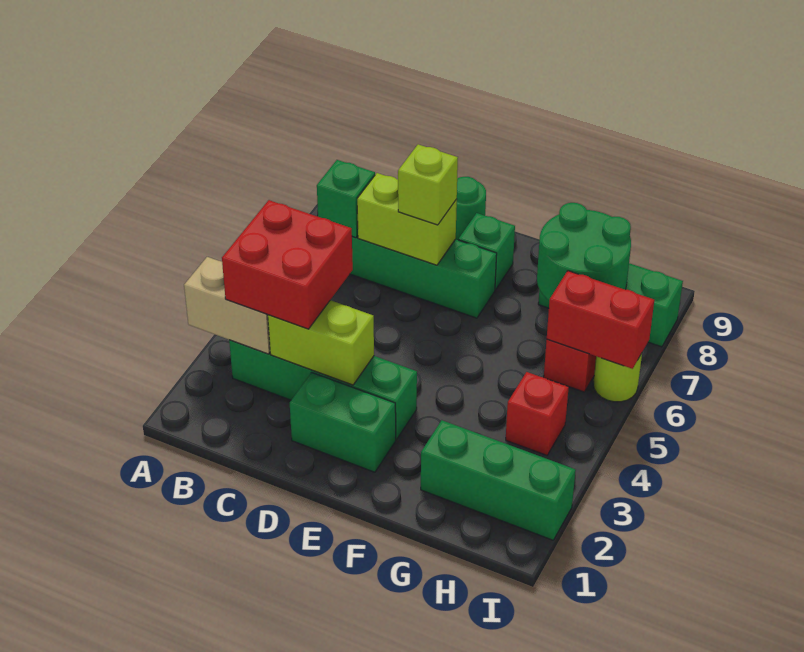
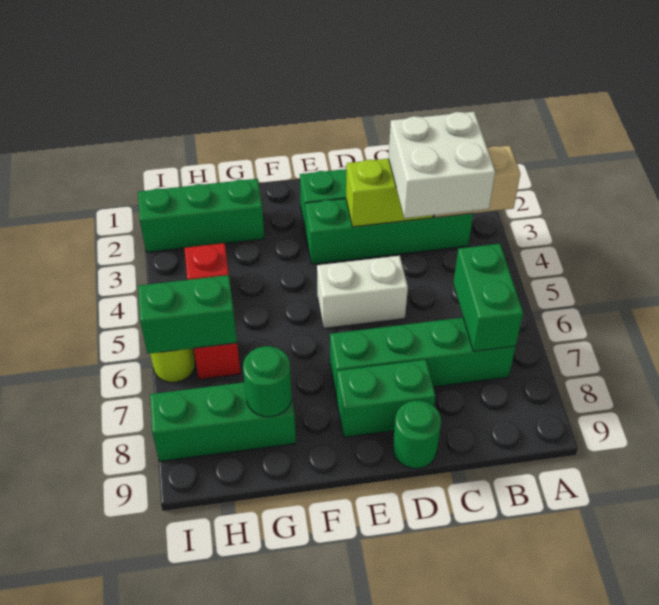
red 2x2 brick [222,200,353,329] -> white 2x2 brick [388,112,495,218]
green 1x1 brick [317,160,375,238] -> green 1x2 brick [453,244,523,351]
lime 1x2 brick [357,173,457,265] -> none
none -> white 1x2 brick [317,256,408,328]
lime 1x1 brick [398,144,458,225] -> none
green 1x1 brick [459,213,515,290] -> green 1x2 brick [337,360,435,437]
green 2x2 round brick [537,203,631,300] -> green 1x1 round brick [243,346,291,417]
red 1x2 brick [547,271,654,369] -> green 1x2 brick [138,275,237,354]

